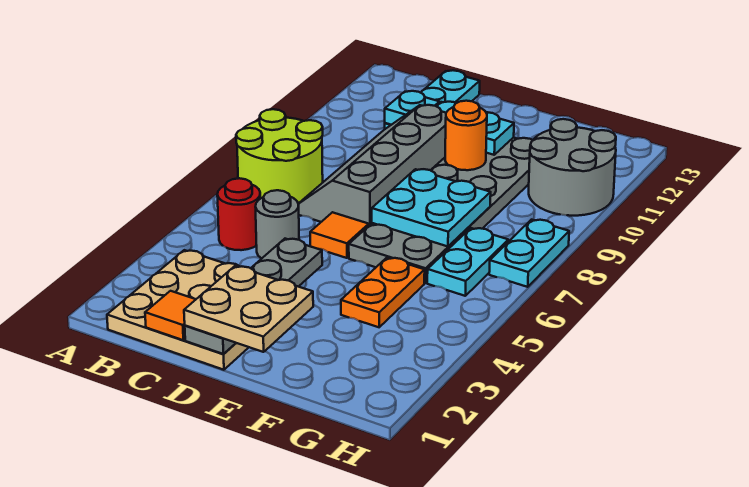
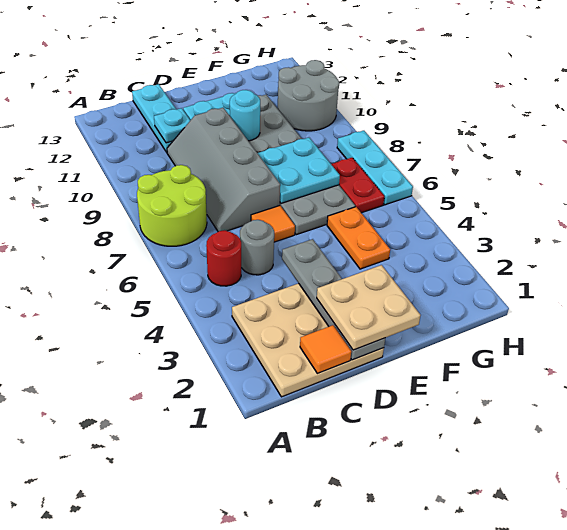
orange 1x1 round brick [445,101,487,170] -> cyan 1x1 round brick [230,90,260,141]
cyan 1x2 plate [427,228,508,296] -> red 1x2 plate [331,158,384,213]
cyan 1x2 plate [489,220,569,287] -> cyan 1x3 plate [337,131,413,205]

